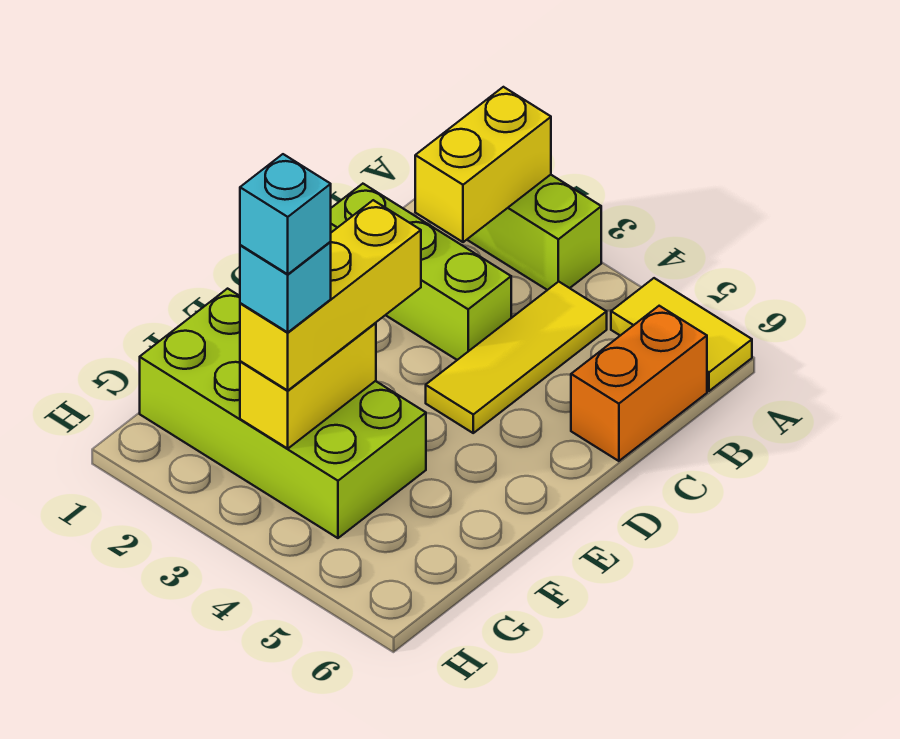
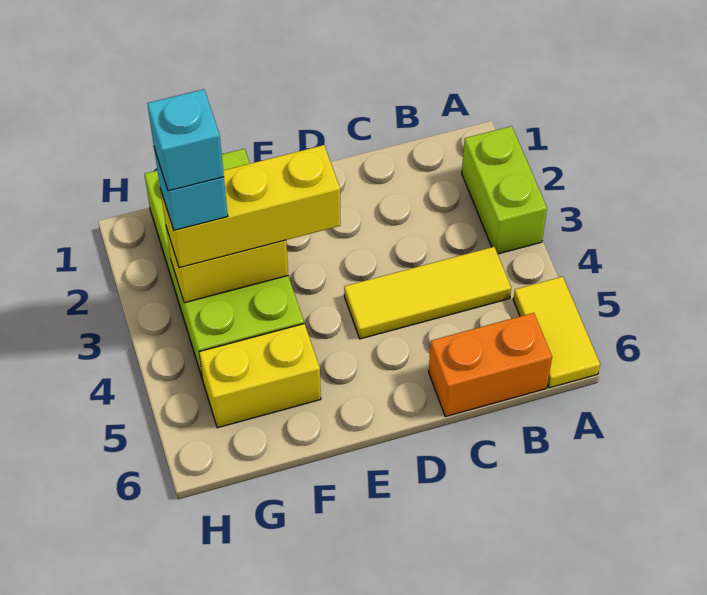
yellow 1x2 brick [415,87,551,242] -> yellow 1x2 brick moved to [199,324,321,428]
lime 1x3 brick [331,184,511,360] -> none

